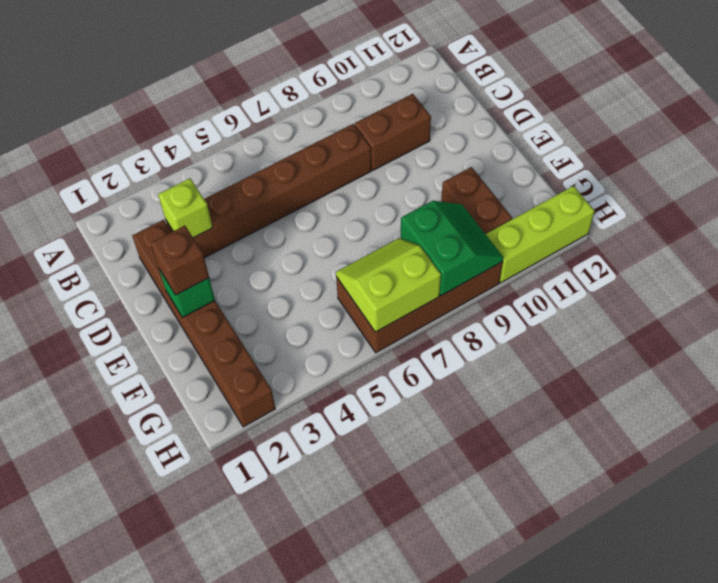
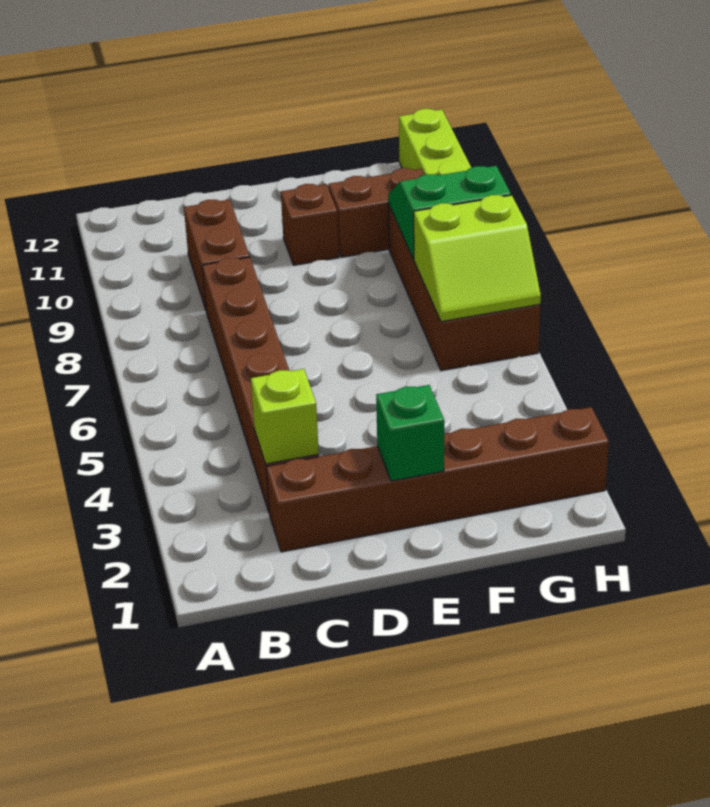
brown 1x1 brick [151,226,209,295] -> brown 1x1 brick moved to [281,184,339,265]
lime 2x2 slope [336,238,441,332] -> lime 2x2 slope turned to [414,195,541,322]

